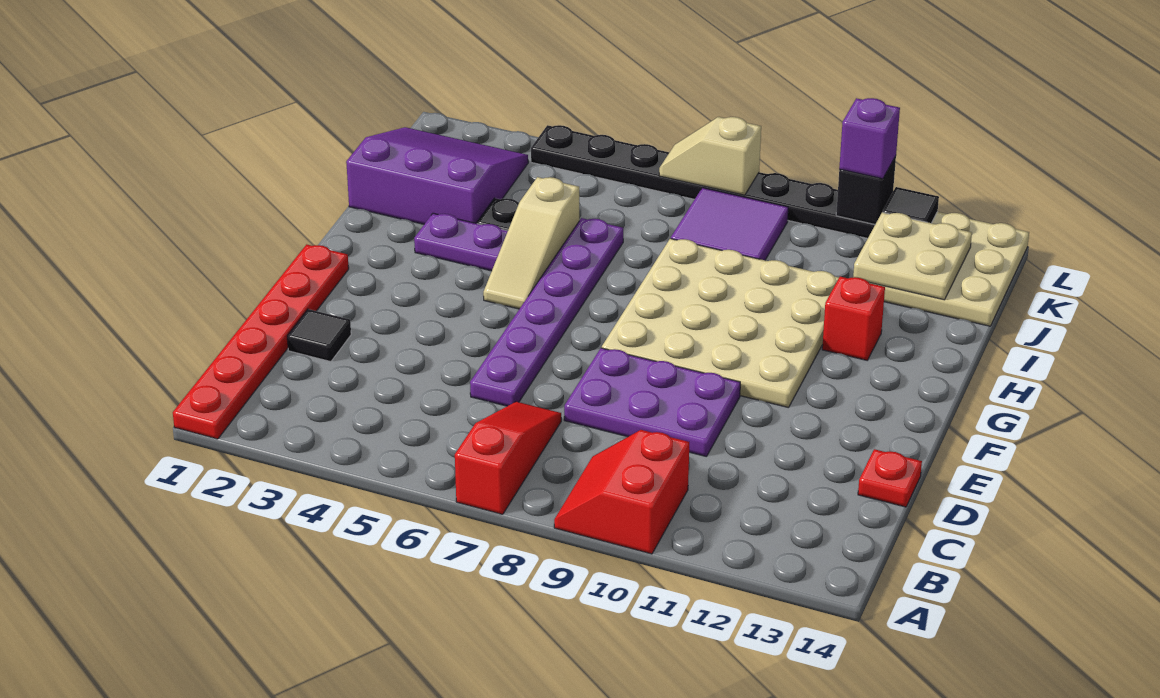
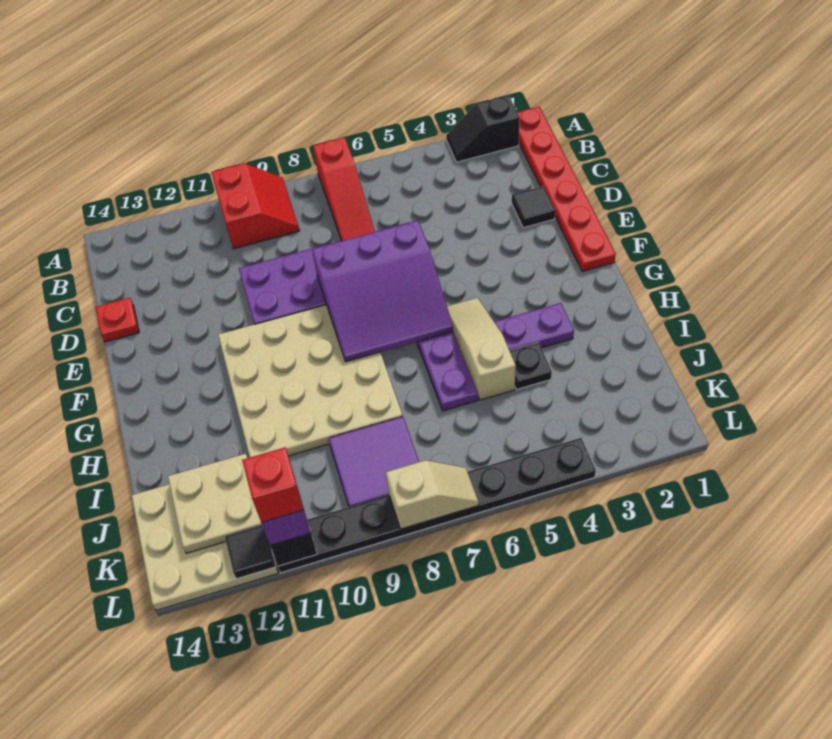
none -> black 1x2 slope [446,95,520,162]
red 1x1 brick [822,276,885,360] -> red 1x1 brick moved to [242,448,304,523]
purple 3x3 slope [346,127,528,224] -> purple 3x3 slope moved to [312,221,453,362]

